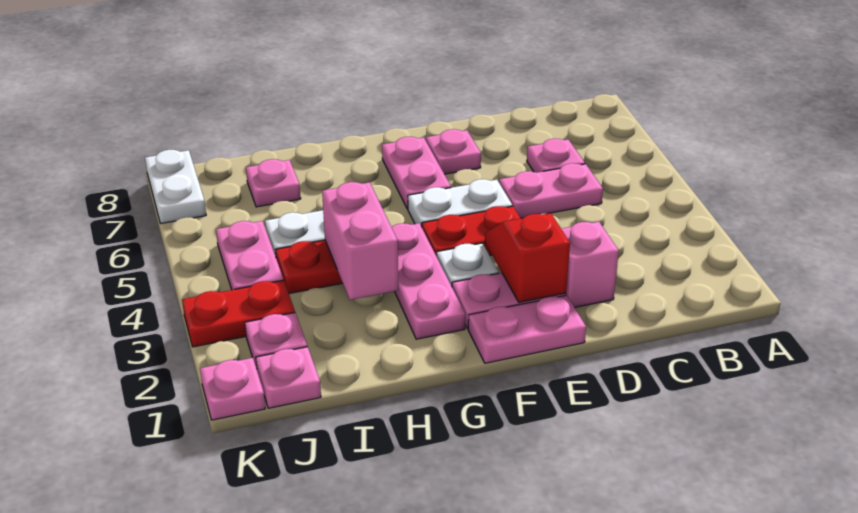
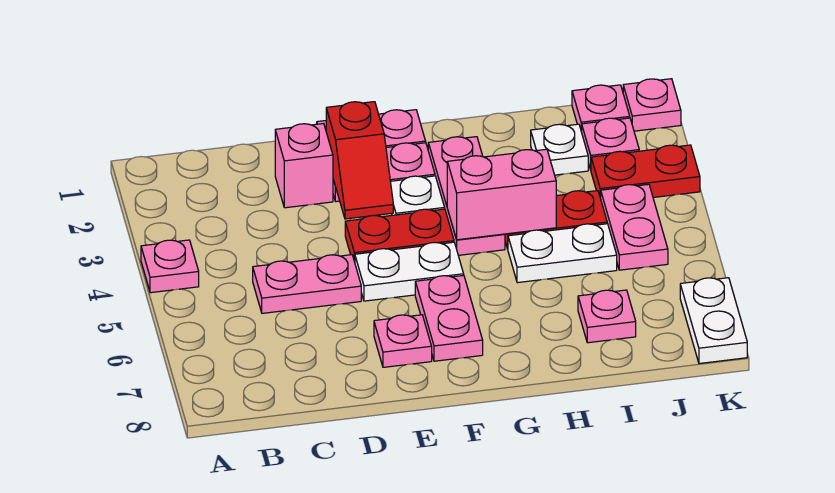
pink 1x1 plate [527,139,585,173] -> pink 1x1 plate moved to [141,240,199,293]
pink 1x2 brick [322,182,398,300] -> pink 1x2 brick turned to [447,149,556,240]
none -> white 1x1 plate [531,124,588,175]

